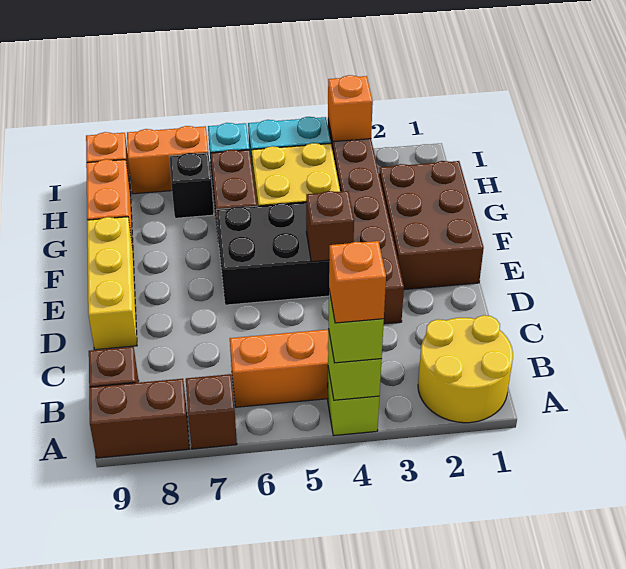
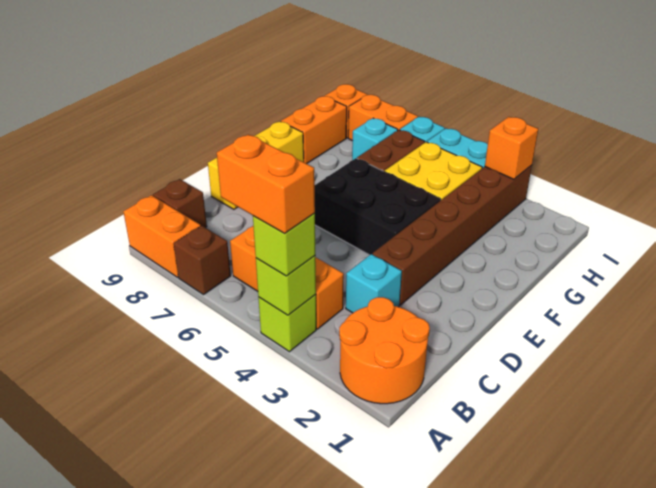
yellow 2x2 round brick [418,315,513,423] -> orange 2x2 round brick [339,297,430,404]
orange 1x1 brick [329,241,386,323] -> orange 1x2 brick [217,134,315,234]
brown 1x2 brick [89,379,189,458] -> orange 1x2 brick [123,195,201,277]
none -> cyan 1x1 brick [346,254,402,313]
brown 2x3 brick [379,161,484,290] -> none
brown 1x1 brick [306,191,354,262] -> none
black 1x1 brick [169,153,214,218] -> cyan 1x1 brick [352,118,398,160]

